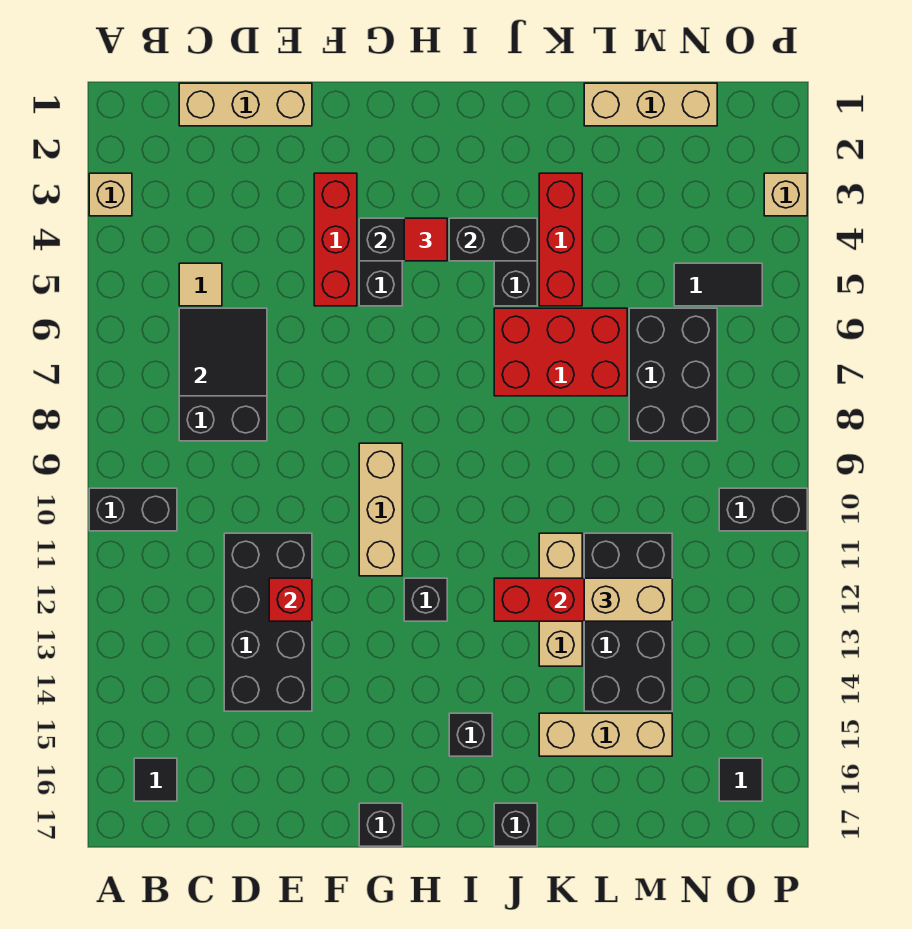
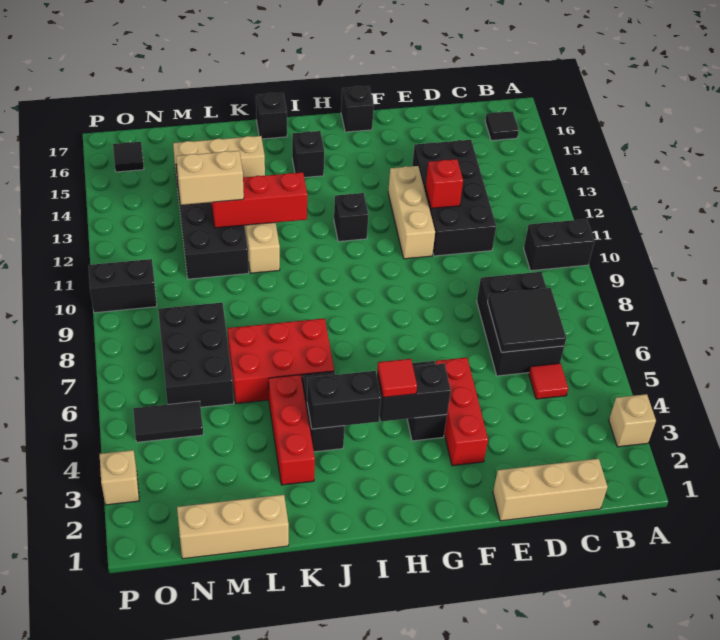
tan 1x1 tile [179,263,222,306] -> red 1x1 tile [529,363,568,399]
tan 1x3 brick [359,443,402,576] -> tan 1x3 brick moved to [388,166,435,259]

